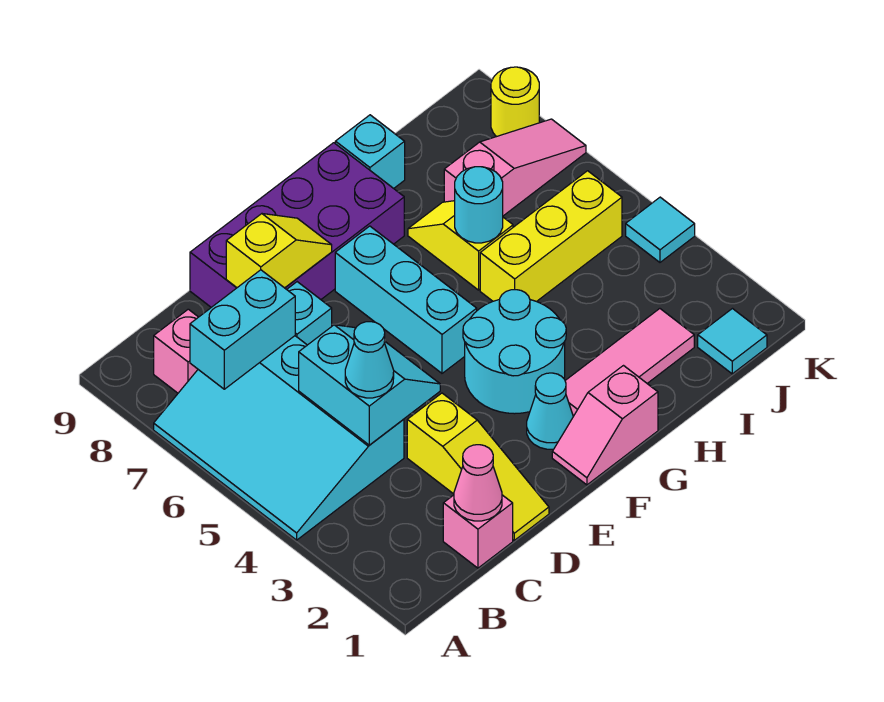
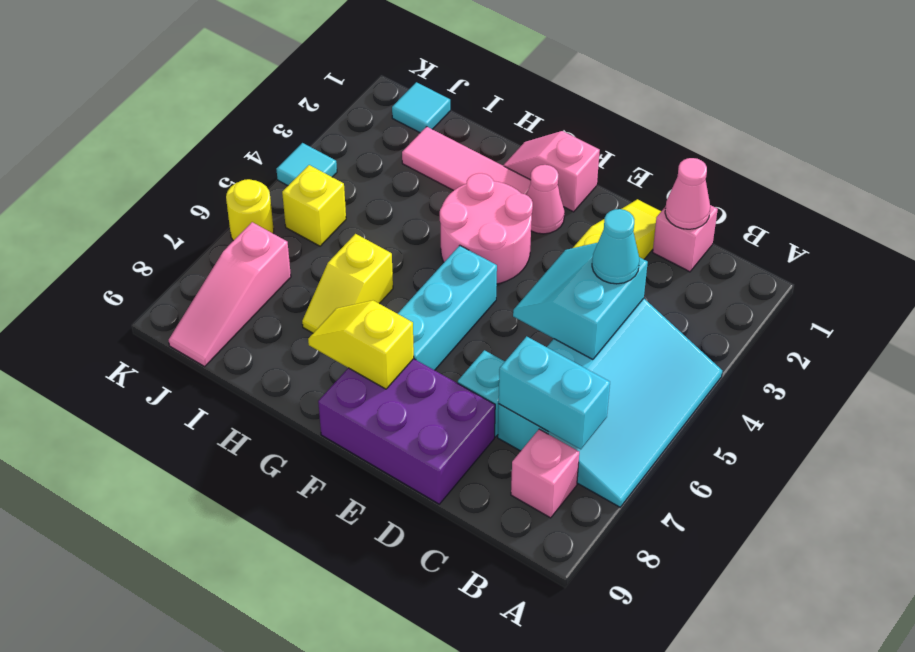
purple 2x4 brick [190,143,404,307] -> purple 2x3 brick [318,359,495,504]
yellow 1x2 slope [226,214,332,288] -> yellow 1x2 slope moved to [308,301,414,389]
pink 1x2 slope [552,366,658,485] -> pink 1x2 slope turned to [503,131,600,212]
cyan 1x1 cone [527,373,573,449] -> pink 1x1 cone [527,165,565,234]
cyan 2x2 round brick [463,290,566,414] -> pink 2x2 round brick [440,173,533,284]
yellow 1x3 brick [480,171,622,302] -> yellow 1x1 brick [282,165,346,246]
cyan 1x1 round brick [455,167,503,243] -> none
cyan 1x1 brick [335,115,405,188] -> none
pink 1x3 slope [444,119,586,216] -> pink 1x3 slope turned to [169,222,291,366]
yellow 1x1 round brick [491,67,539,137] -> yellow 1x1 round brick moved to [226,179,274,241]

